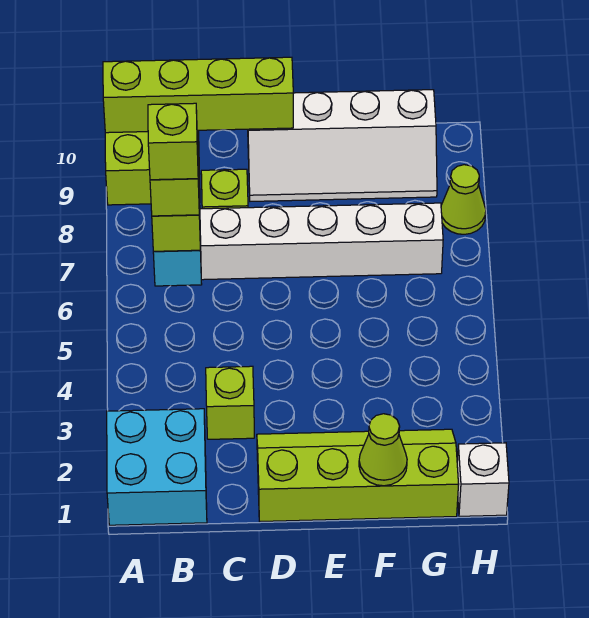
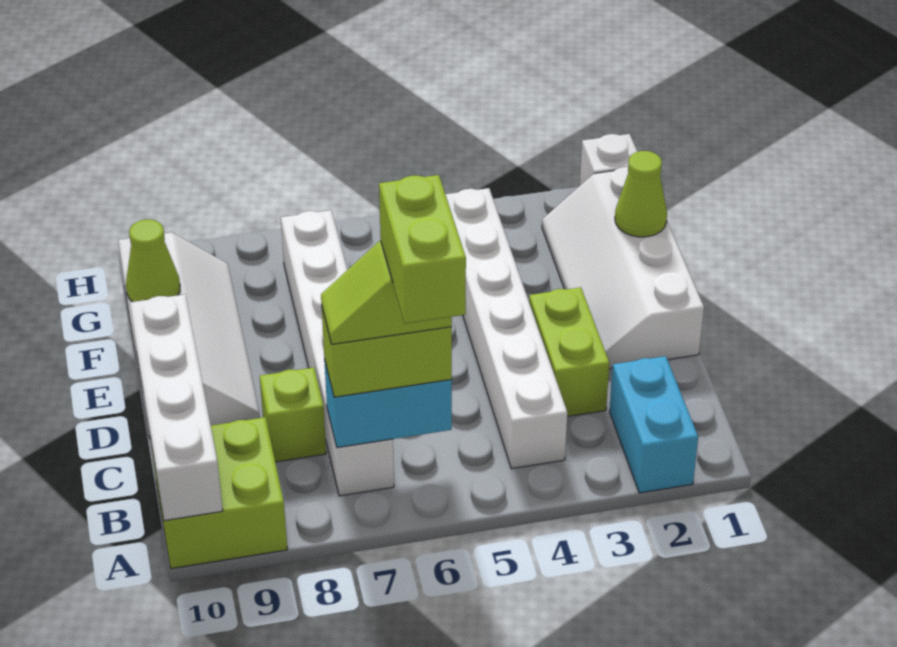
cyan 2x2 brick [107,409,207,525] -> cyan 1x2 brick [609,356,698,493]
lime 1x4 brick [103,57,293,133] -> white 1x4 brick [130,294,223,521]
none -> white 1x6 brick [445,188,567,469]
lime 1x1 brick [148,103,198,180] -> lime 1x2 brick [379,175,466,324]
lime 1x1 brick [206,366,254,439] -> lime 1x2 brick [529,287,609,417]
lime 2x4 slope [257,429,459,521] -> white 2x4 slope [542,167,704,368]
lime 1x1 cone [441,165,486,234] -> lime 1x1 cone moved to [126,219,180,302]

